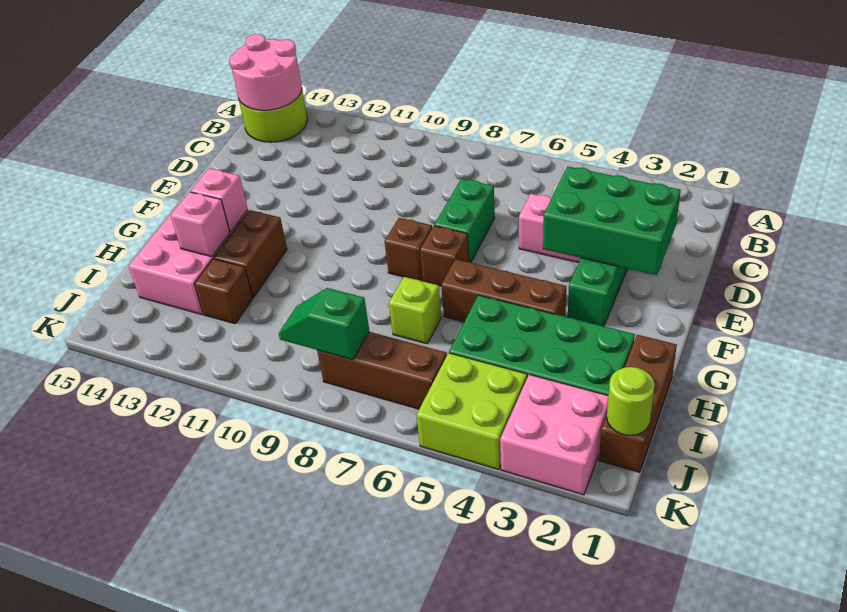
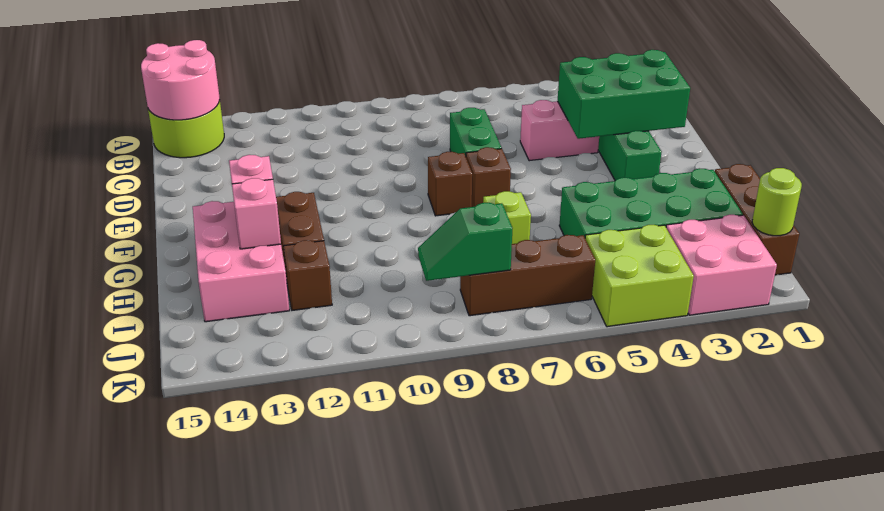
brown 1x3 brick [441,259,566,322] -> none

